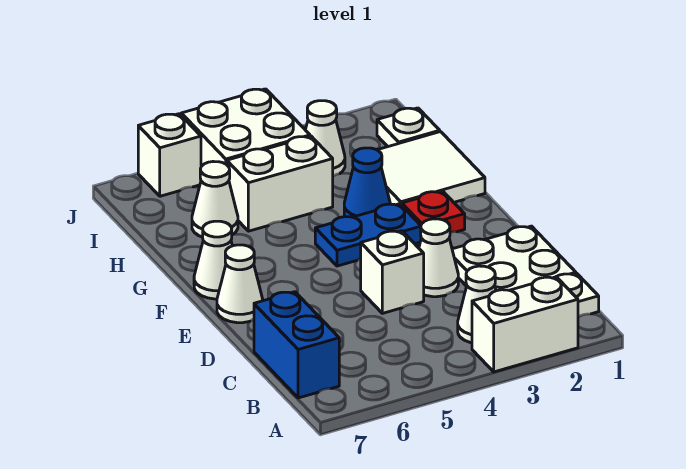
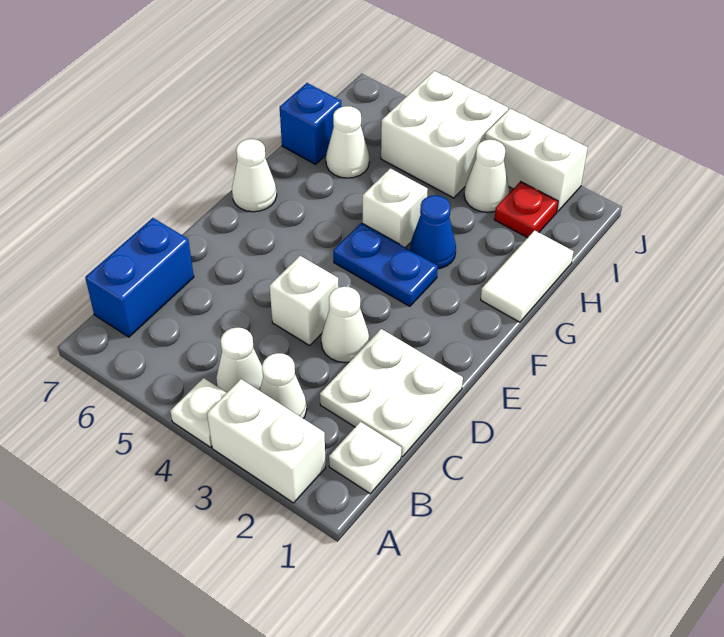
white 1x1 cone [217,245,263,323] -> white 1x1 cone moved to [216,328,263,393]
red 1x1 plate [402,191,465,232] -> red 1x1 plate moved to [494,182,558,238]
white 2x2 tile [378,132,485,205] -> white 1x2 tile [481,230,574,322]
white 1x2 brick [227,136,333,231] -> white 1x2 brick moved to [485,109,588,212]
none -> blue 1x1 brick [280,83,341,164]
white 1x1 plate [377,108,440,147] -> white 1x1 plate moved to [170,378,226,447]
white 1x1 brick [138,114,201,196] -> white 1x1 brick moved to [363,168,428,248]

